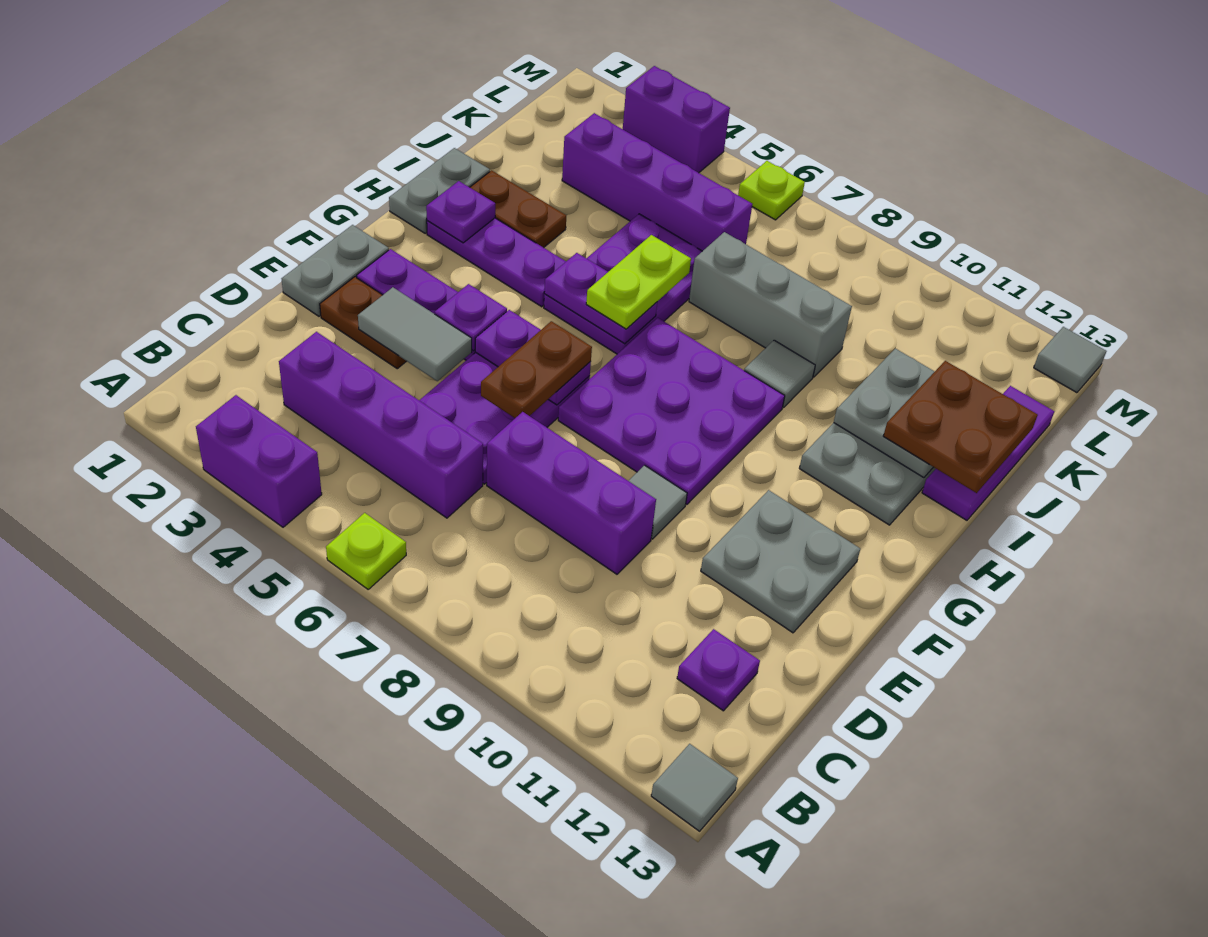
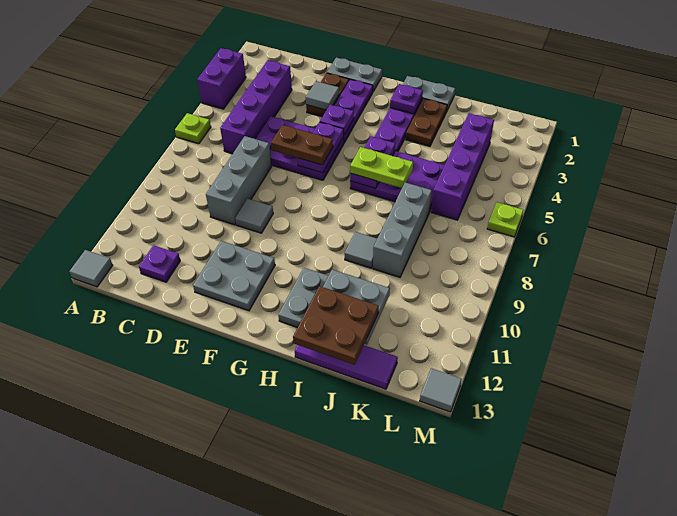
purple 1x3 brick [487,412,656,574] -> grey 1x3 brick [206,136,272,225]
grey 1x2 tile [358,287,472,381] -> grey 1x1 tile [306,81,339,110]
purple 3x3 plate [558,318,785,505] -> none
purple 1x2 brick [623,66,730,173] -> none

